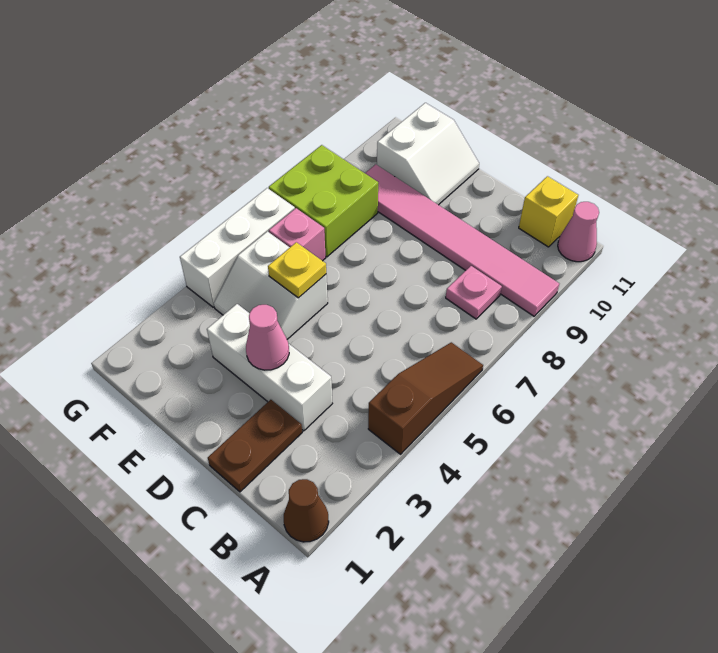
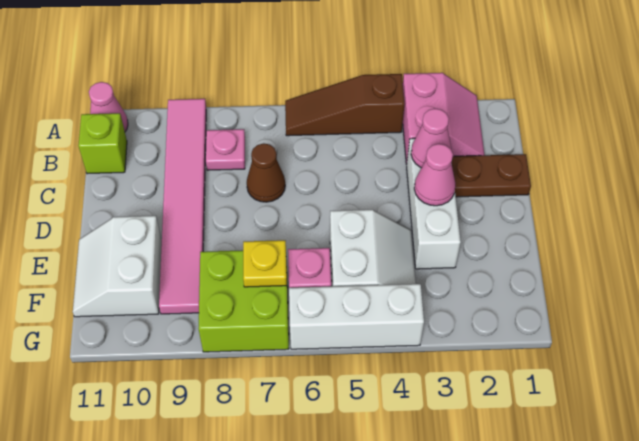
brown 1x1 cone [284,479,329,542] -> brown 1x1 cone moved to [247,143,285,202]
none -> pink 2x2 slope [403,73,485,164]
yellow 1x1 brick [519,176,578,247] -> lime 1x1 brick [78,113,127,174]
none -> pink 1x1 cone [411,109,451,168]
yellow 1x1 plate [268,242,326,298] -> yellow 1x1 plate moved to [243,240,287,287]
white 2x2 slope [377,103,479,205] -> white 2x2 slope turned to [73,216,162,317]

